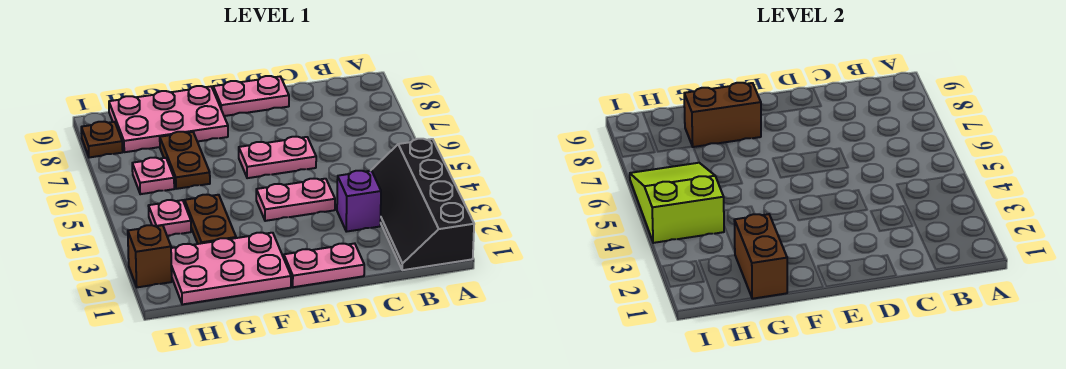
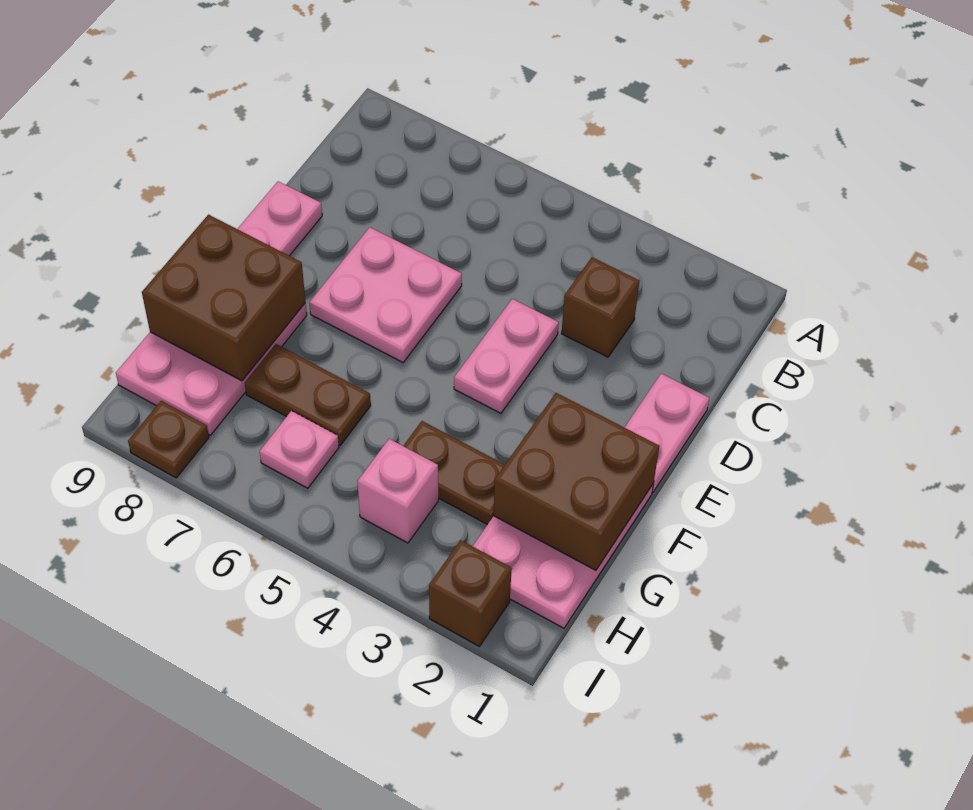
black 2x4 slope [371,139,474,270] -> none
purple 1x1 brick [337,171,381,232] -> brown 1x1 brick [561,257,639,357]
pink 1x2 plate [239,137,316,178] -> pink 2x2 plate [309,227,462,362]
brown 1x2 brick [684,83,761,147] -> brown 2x2 brick [142,215,306,381]
brown 1x2 brick [734,214,787,299] -> brown 2x2 brick [494,393,659,570]
pink 1x1 plate [149,200,191,236] -> pink 1x1 brick [357,439,438,543]
lime 2x3 slope [630,163,724,243] -> none

